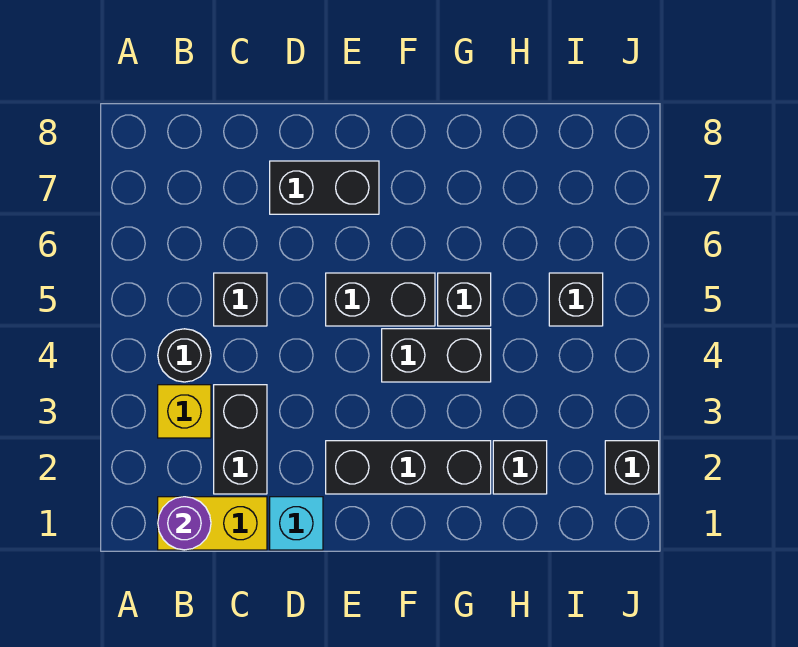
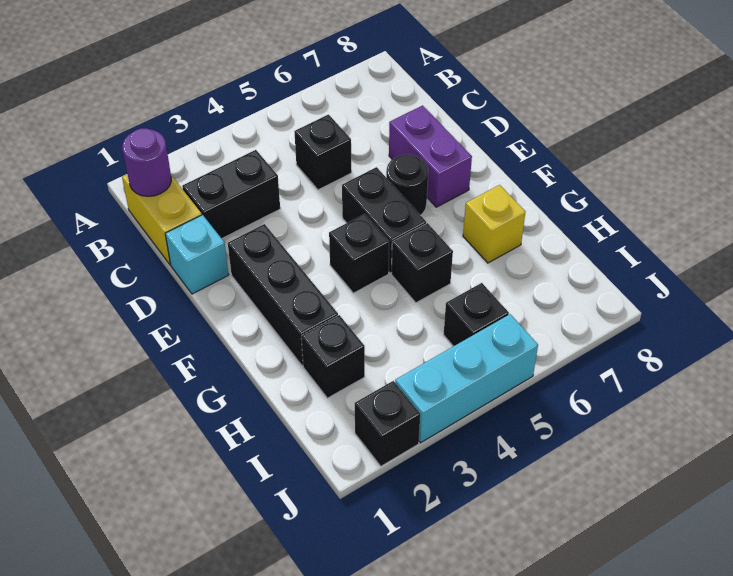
yellow 1x1 brick [158,385,211,438] -> yellow 1x1 brick moved to [463,185,525,263]
black 1x1 round brick [158,329,211,382] -> black 1x1 round brick moved to [386,154,428,215]
black 1x2 brick [270,161,379,214] -> purple 1x2 brick [389,105,472,207]
black 1x2 brick [382,329,491,382] -> black 1x1 brick [329,214,389,293]
none -> cyan 1x3 brick [395,314,538,443]

